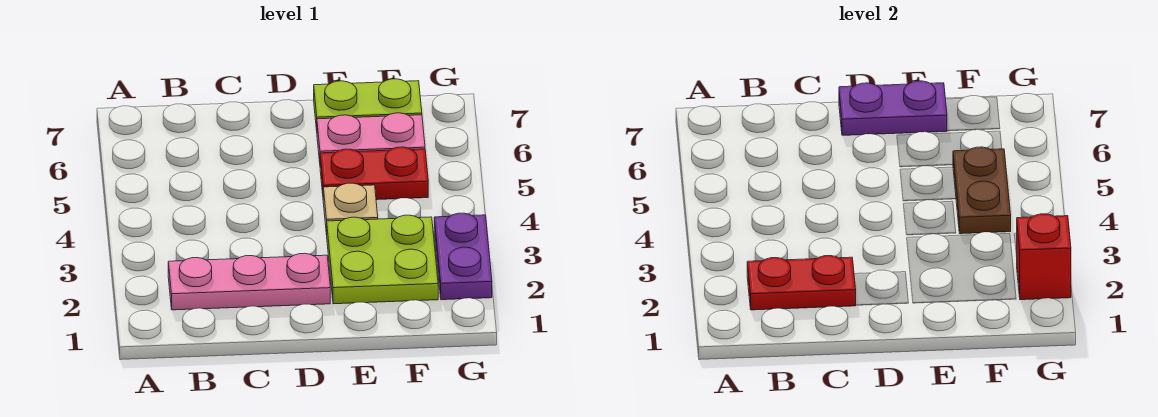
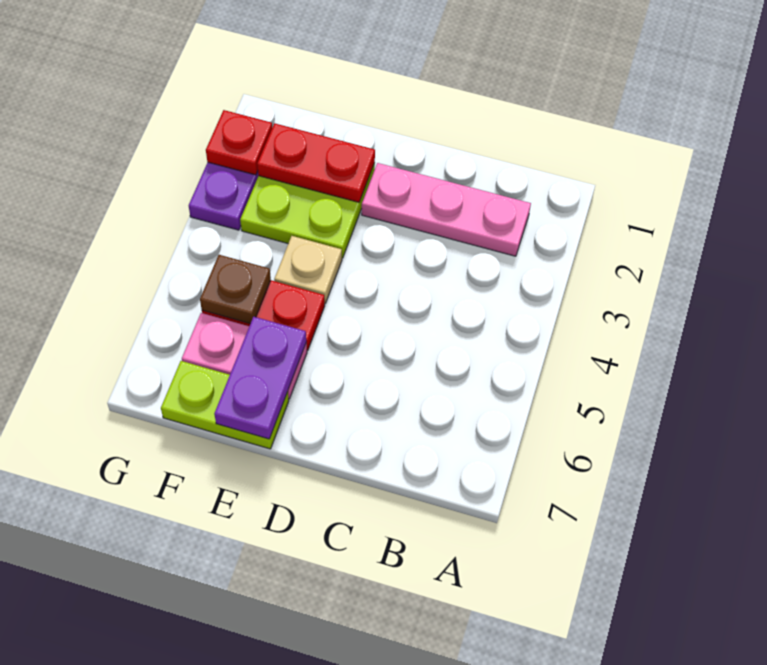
red 1x2 plate [747,256,856,310] -> red 1x2 plate moved to [257,123,375,202]
purple 1x2 plate [839,81,947,135] -> purple 1x2 plate turned to [214,317,306,439]
brown 1x2 plate [953,147,1011,234] -> brown 1x1 plate [200,255,271,324]
red 1x1 brick [1017,214,1071,300] -> red 1x1 plate [206,110,272,175]

